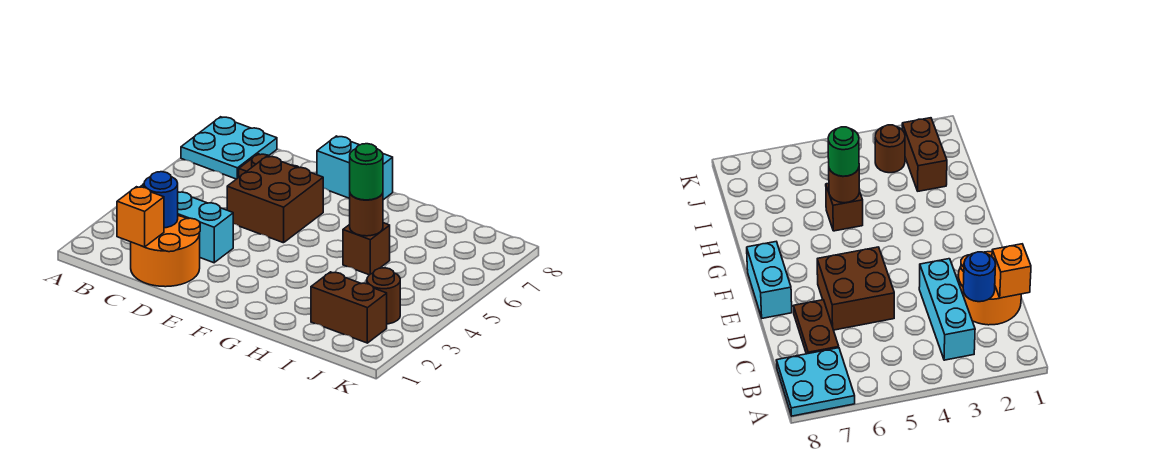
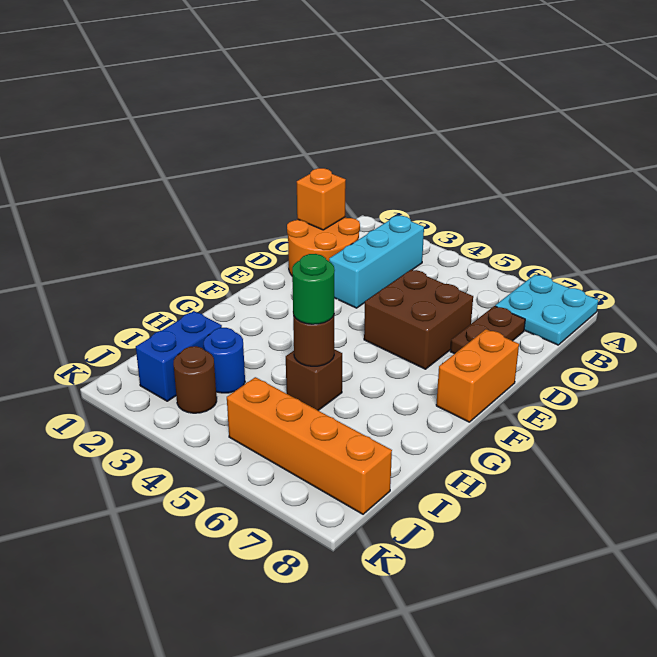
blue 1x1 round brick [144,172,178,228] -> blue 1x1 round brick moved to [204,328,245,393]
cyan 1x2 brick [317,136,393,200] -> orange 1x2 brick [436,329,519,422]
brown 1x2 brick [311,272,387,343] -> blue 1x2 brick [136,311,222,401]
none -> orange 1x4 brick [227,377,392,514]

